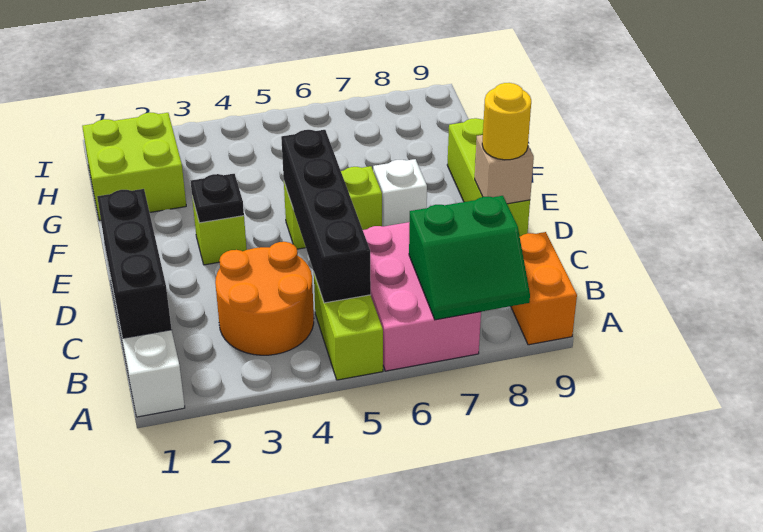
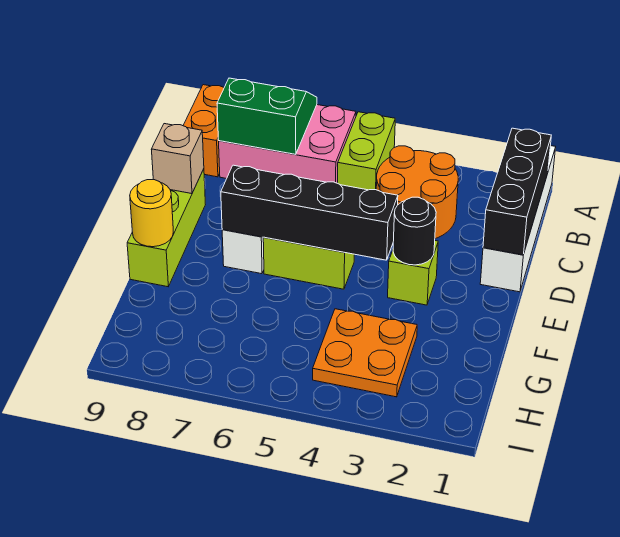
pink 2x3 brick [363,222,481,371] -> pink 2x3 brick turned to [219,105,356,183]
black 1x4 brick [281,130,371,303] -> black 1x4 brick turned to [221,165,398,260]
yellow 1x1 round brick [482,83,531,160] -> yellow 1x1 round brick moved to [130,180,173,247]
black 1x1 plate [191,174,244,223] -> black 1x1 round brick [393,197,436,265]
lime 2x2 brick [82,113,186,221] -> none
none -> orange 2x2 plate [313,309,417,397]

